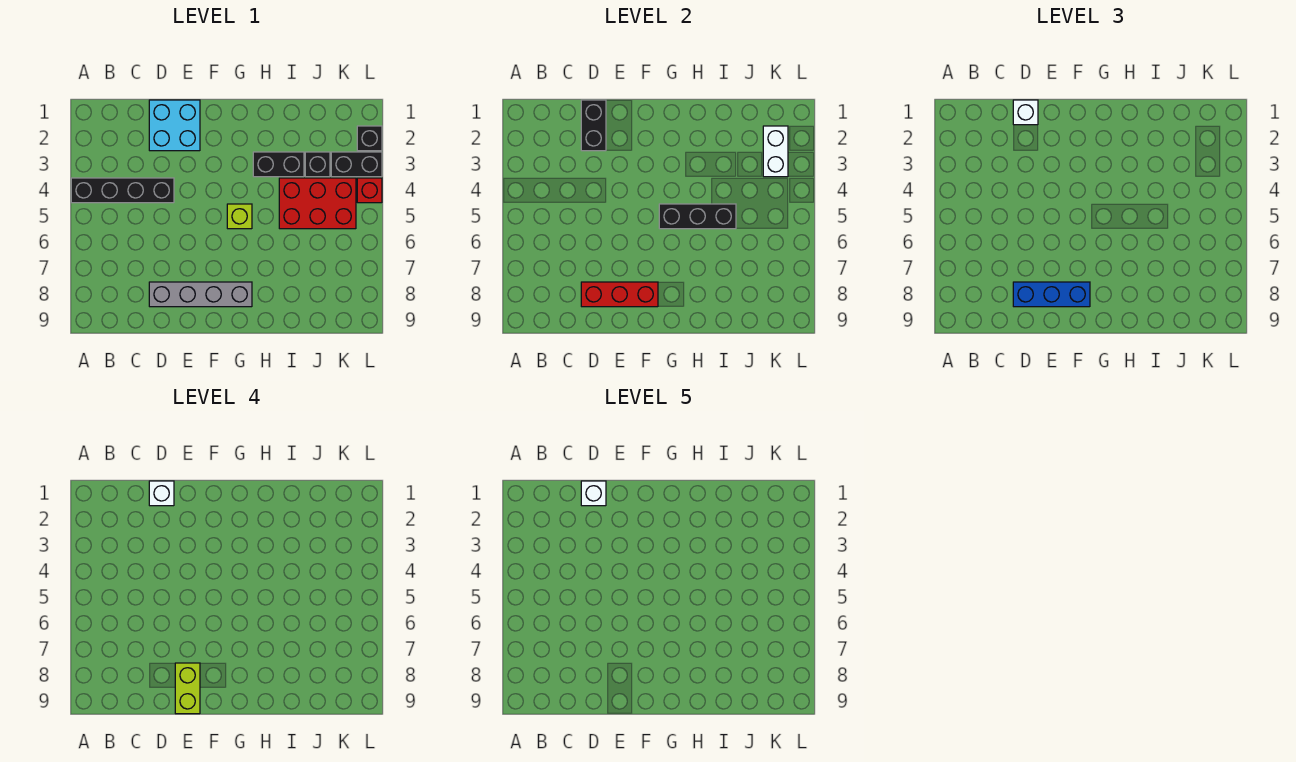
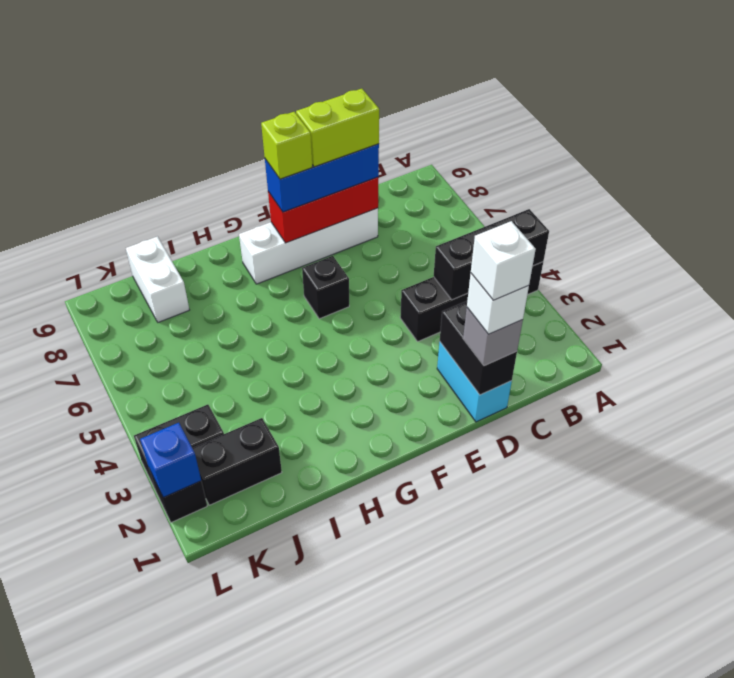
cyan 2x2 brick [149,100,200,151] -> cyan 1x2 brick [437,342,512,422]
white 1x1 brick [1013,100,1038,125] -> grey 1x1 brick [463,308,523,366]
grey 1x4 brick [149,282,252,307] -> white 1x4 brick [239,208,378,284]
lime 1x2 brick [175,663,200,714] -> lime 1x2 brick turned to [296,89,379,167]
lime 1x1 brick [227,204,252,229] -> lime 1x1 brick moved to [261,112,313,179]
black 1x3 brick [659,204,736,229] -> black 1x3 brick moved to [434,209,549,300]
black 1x2 brick [253,152,304,177] -> black 1x2 brick moved to [192,418,282,505]
red 2x3 brick [279,178,356,229] -> none
black 1x1 brick [305,152,330,177] -> black 1x1 brick moved to [302,256,349,319]
white 1x2 brick [763,126,788,177] -> white 1x2 brick moved to [126,236,189,322]
none -> blue 1x1 brick [140,423,201,497]
red 1x1 brick [357,178,382,203] -> none

